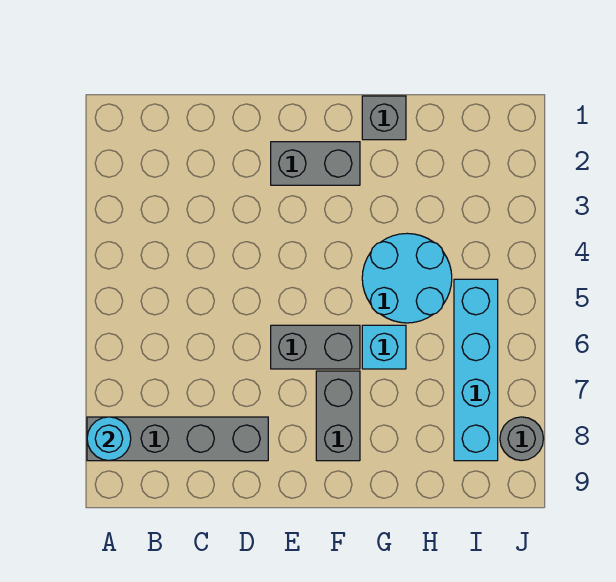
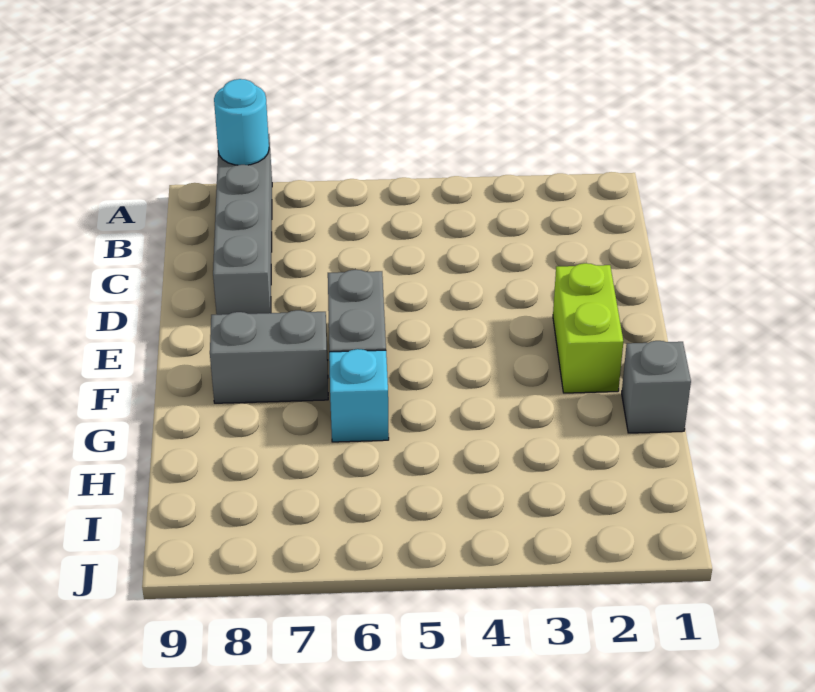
grey 1x2 brick [271,142,360,185] -> lime 1x2 brick [553,263,623,393]
cyan 2x2 round brick [362,233,452,323] -> none
cyan 1x4 brick [454,279,498,461] -> none
grey 1x1 round brick [500,417,544,461] -> none

